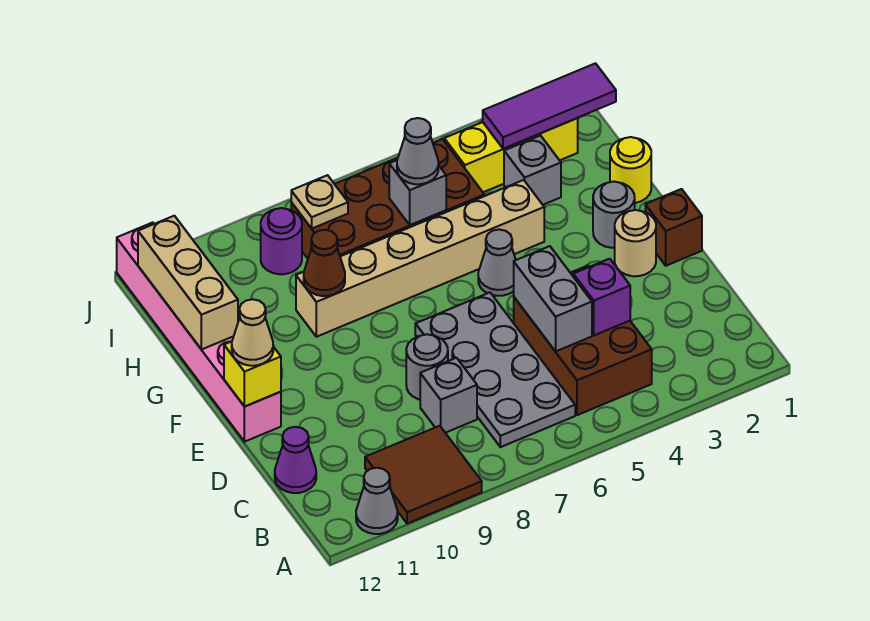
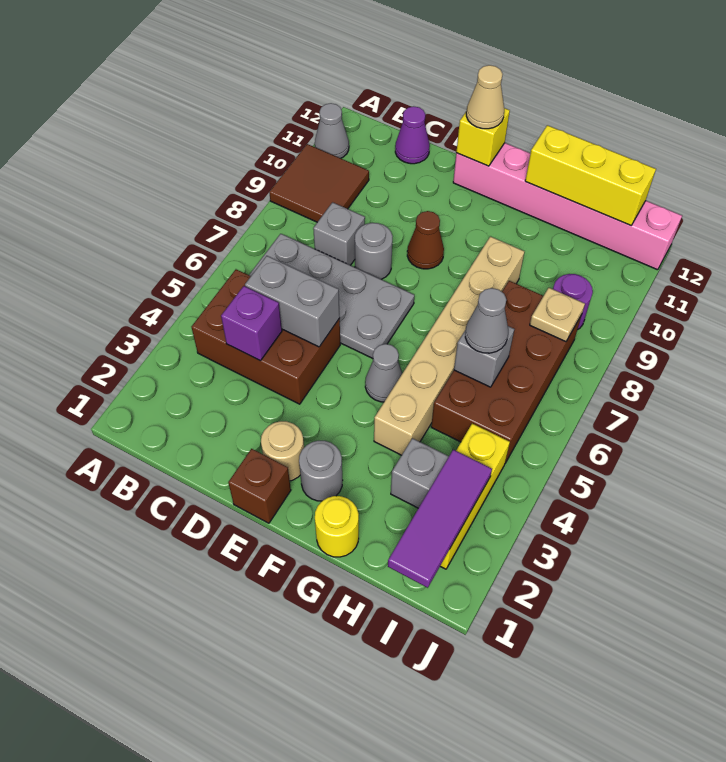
brown 1x1 cone [304,230,345,296] -> brown 1x1 cone moved to [407,211,444,269]
tan 1x3 brick [138,216,238,350] -> yellow 1x3 brick [525,125,656,225]

